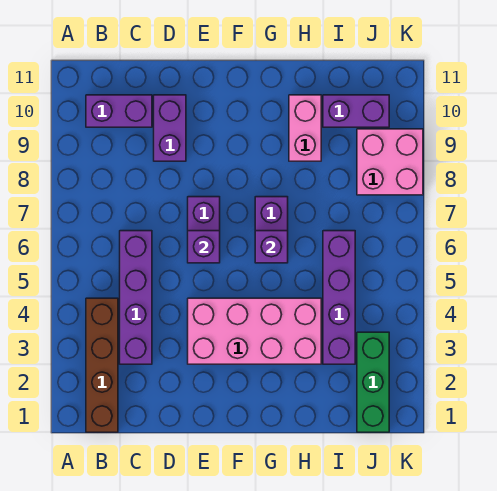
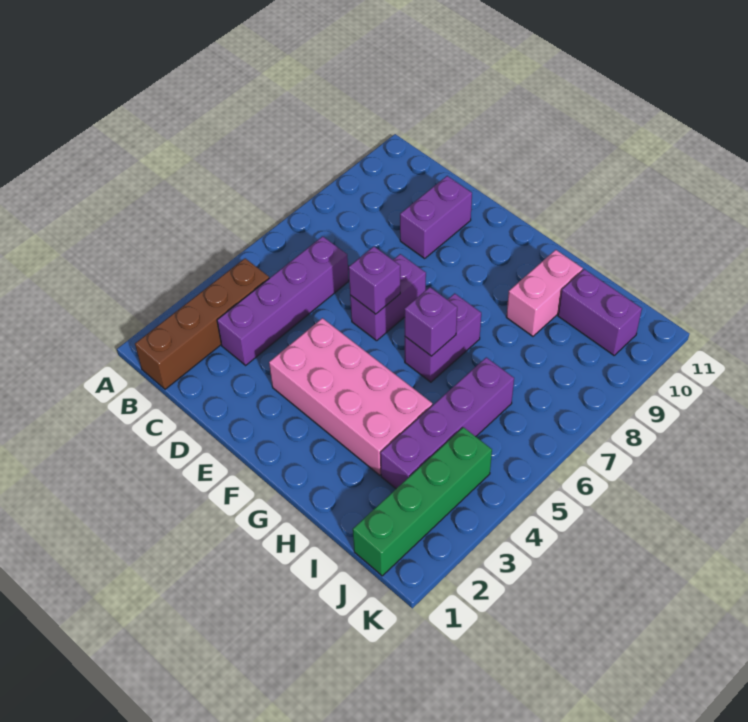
purple 1x2 brick [86,95,152,127] -> none
green 1x3 brick [357,332,389,432] -> green 1x4 brick [353,427,492,576]
pink 2x2 brick [357,129,423,195] -> none

